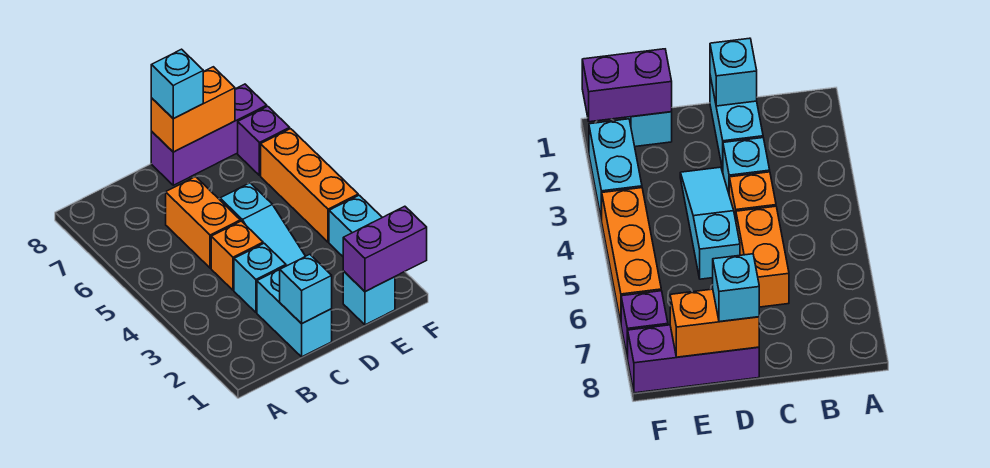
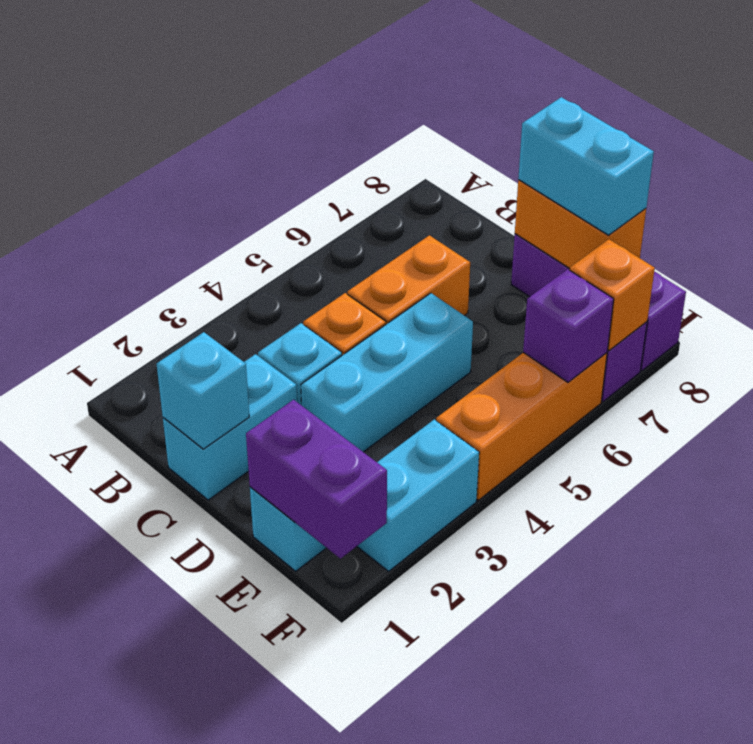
cyan 1x3 slope [220,183,305,266] -> cyan 1x3 brick [301,293,473,452]
cyan 1x1 brick [151,49,203,119] -> cyan 1x2 brick [518,97,654,235]
none -> purple 1x1 brick [523,269,614,382]
none -> orange 1x1 brick [569,239,655,351]

